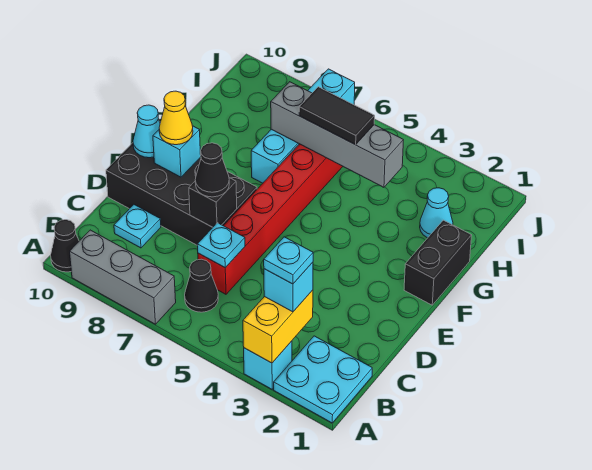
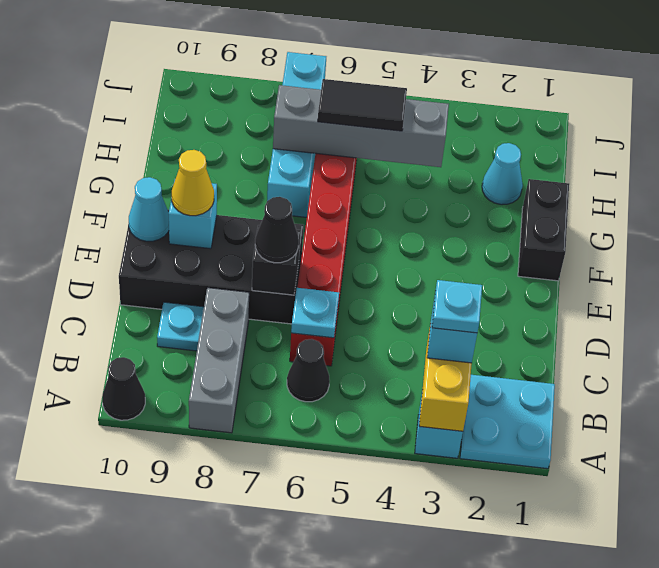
grey 1x3 brick [70,230,176,324] -> grey 1x3 brick turned to [189,288,249,433]

